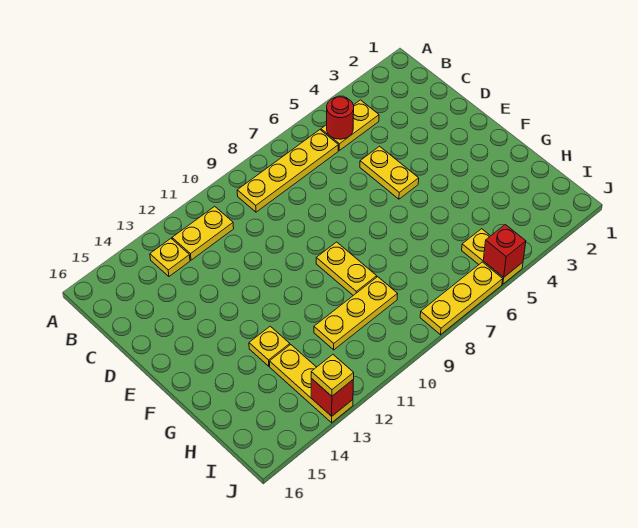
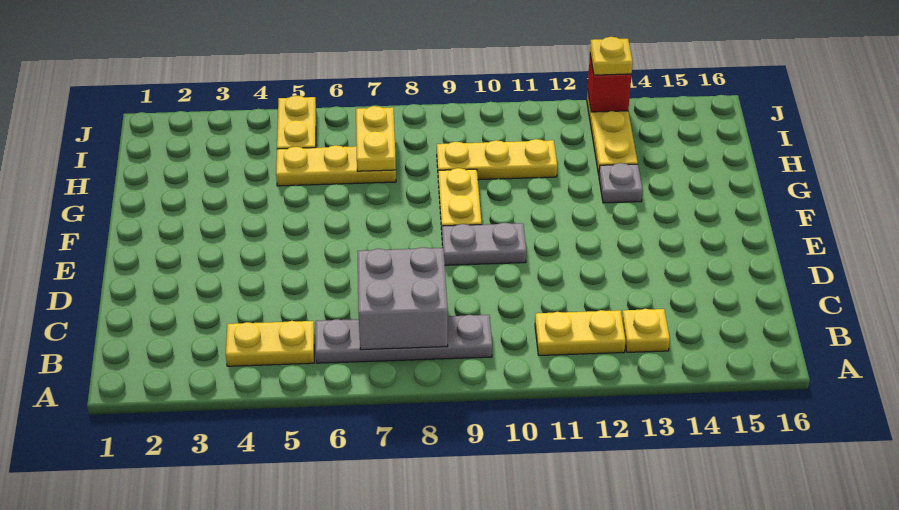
red 1x1 round brick [327,97,354,139] -> none
yellow 1x4 plate [237,130,339,212] -> grey 1x4 plate [316,315,492,363]
none -> grey 2x2 brick [357,247,448,350]
yellow 1x2 plate [360,146,419,199] -> yellow 1x2 plate moved to [356,106,396,171]
none -> grey 1x2 plate [442,223,526,265]
yellow 1x1 plate [249,326,290,366] -> grey 1x1 plate [599,163,643,203]
red 1x1 brick [483,225,526,277] -> none
yellow 1x3 plate [420,262,503,335] -> yellow 1x3 plate moved to [276,145,396,186]

